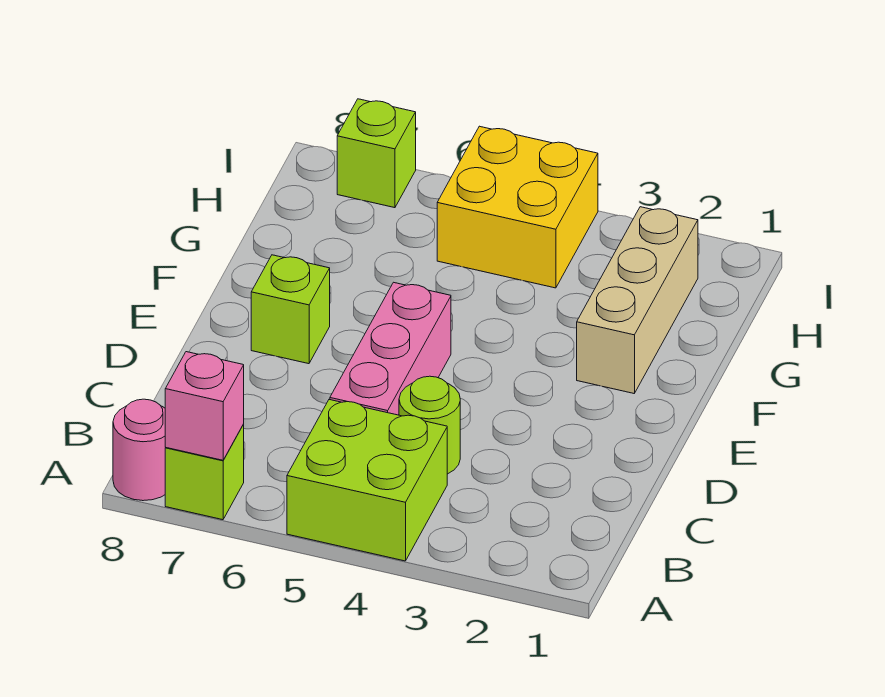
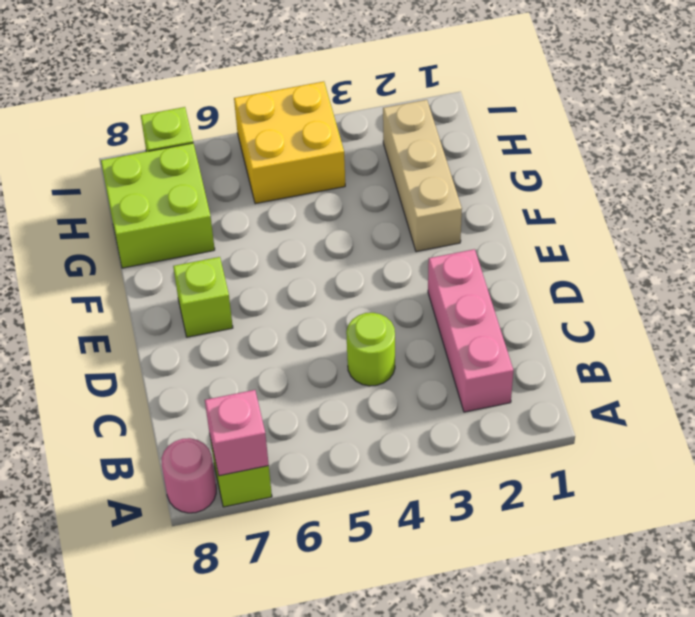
lime 2x2 brick [287,400,447,561] -> lime 2x2 brick moved to [101,143,215,268]
pink 1x3 brick [330,282,451,415] -> pink 1x3 brick moved to [428,249,513,412]

